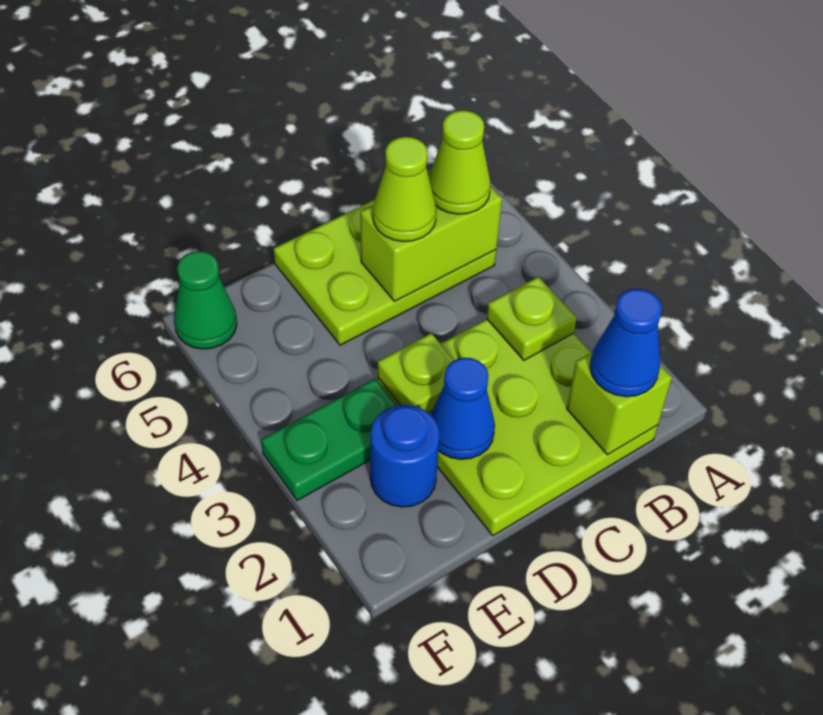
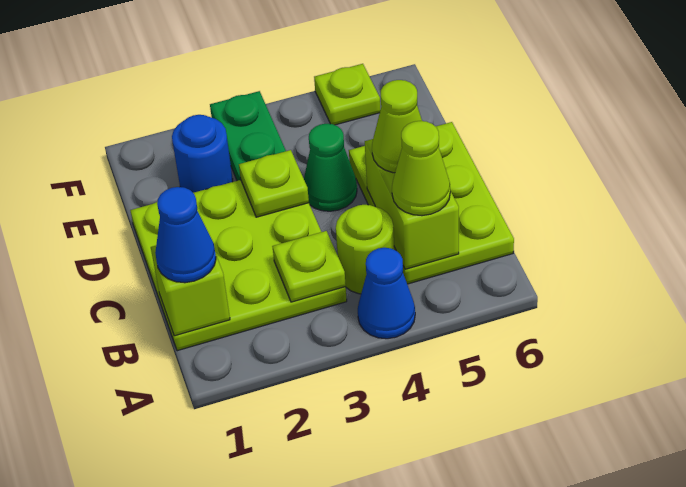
none -> lime 1x1 round brick [336,205,395,294]
blue 1x1 cone [431,358,495,459] -> blue 1x1 cone moved to [358,248,415,339]
none -> lime 1x1 plate [314,64,380,125]
green 1x1 cone [174,251,237,349] -> green 1x1 cone moved to [304,124,357,211]

